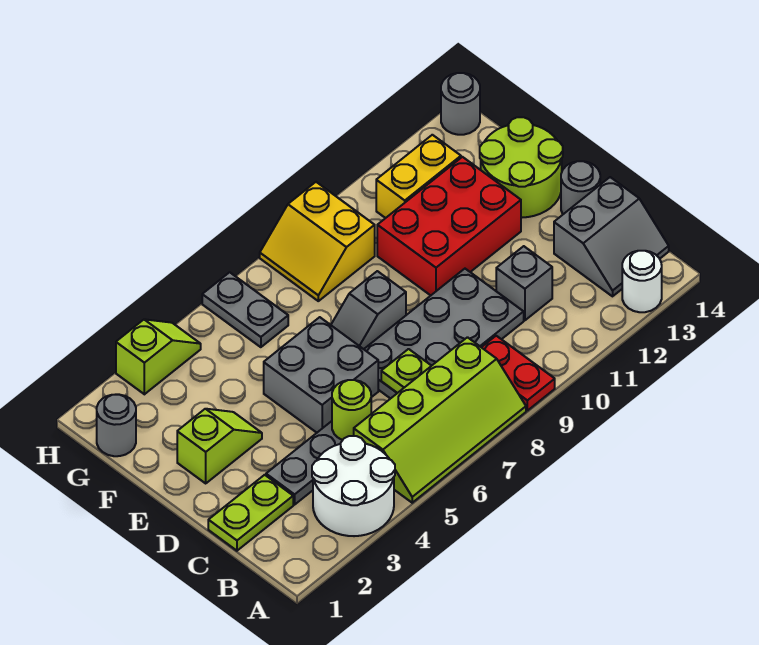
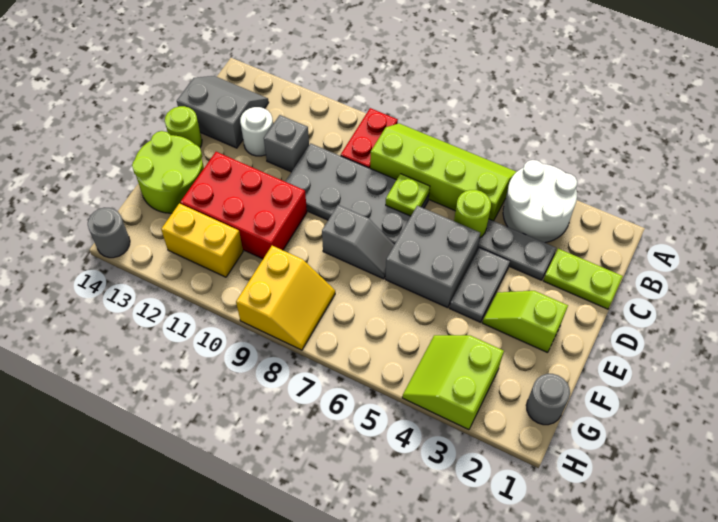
white 1x1 round brick [622,251,662,312] -> white 1x1 round brick moved to [240,107,273,156]
grey 1x1 round brick [561,161,600,214] -> lime 1x1 round brick [165,106,202,147]
grey 1x2 plate [202,272,288,347] -> grey 1x2 plate moved to [450,248,510,322]
lime 1x2 slope [116,319,201,394] -> lime 2x2 slope [402,335,504,430]

